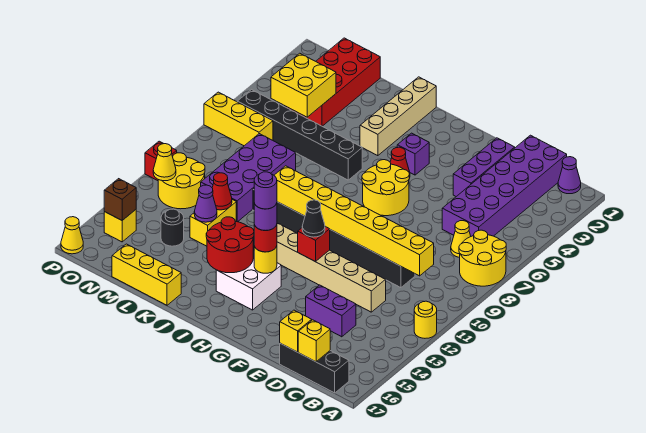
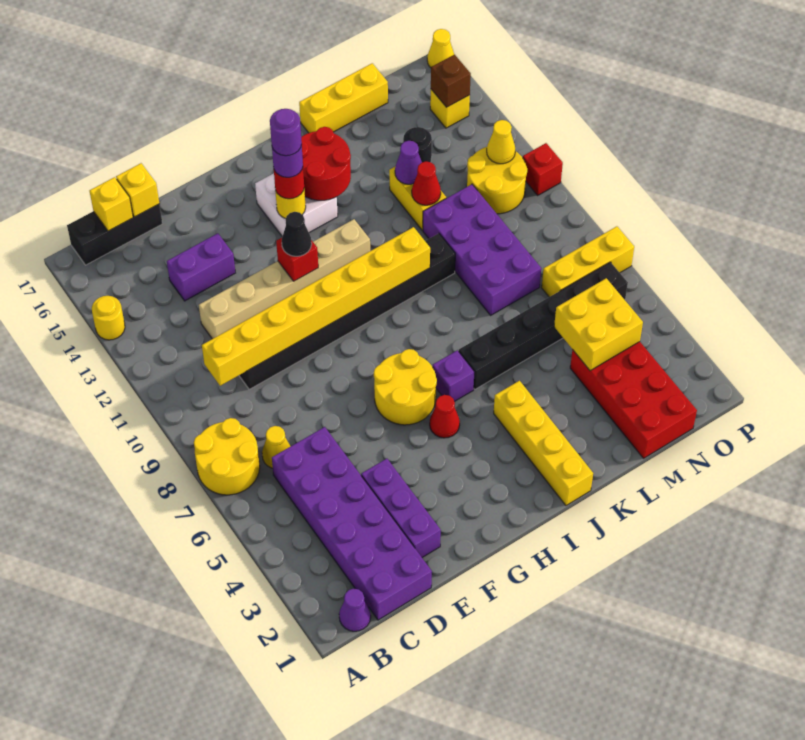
yellow 1x1 round brick [414,301,437,338] -> yellow 1x1 round brick moved to [92,296,125,340]
purple 1x1 brick [397,133,429,175] -> purple 1x1 brick moved to [433,350,474,401]
tan 1x4 brick [360,77,436,156] -> yellow 1x4 brick [494,381,593,506]

